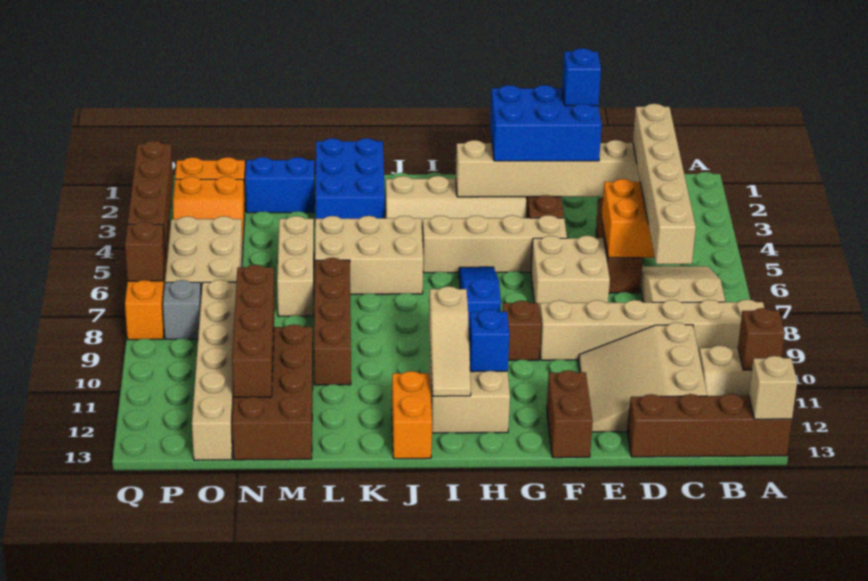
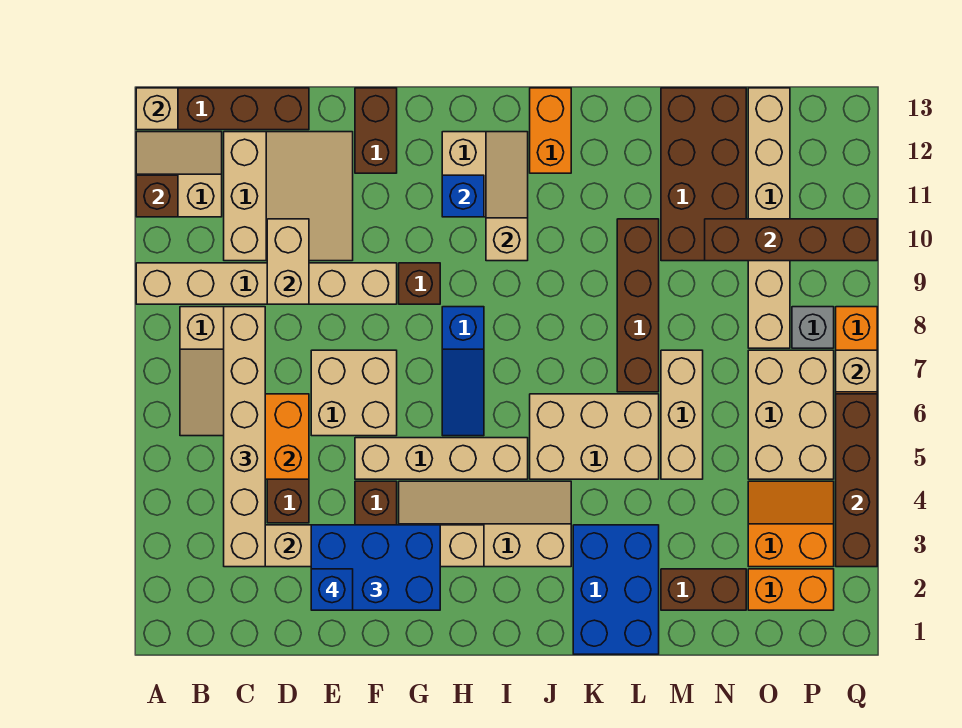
none -> tan 1x2 brick [267,219,309,304]
blue 1x2 brick [245,157,315,213] -> brown 1x2 brick [661,569,746,610]
brown 1x4 brick [232,265,275,398] -> brown 1x4 brick turned to [705,219,877,261]
brown 1x1 brick [125,222,165,281] -> tan 1x1 brick [836,350,877,392]

